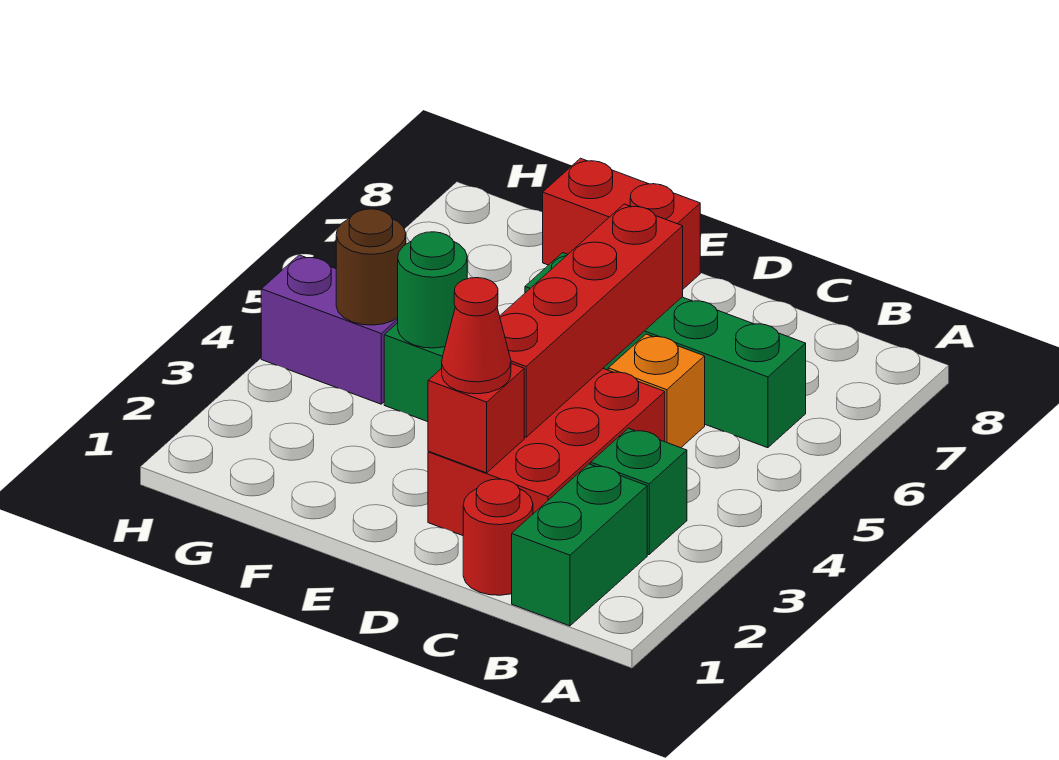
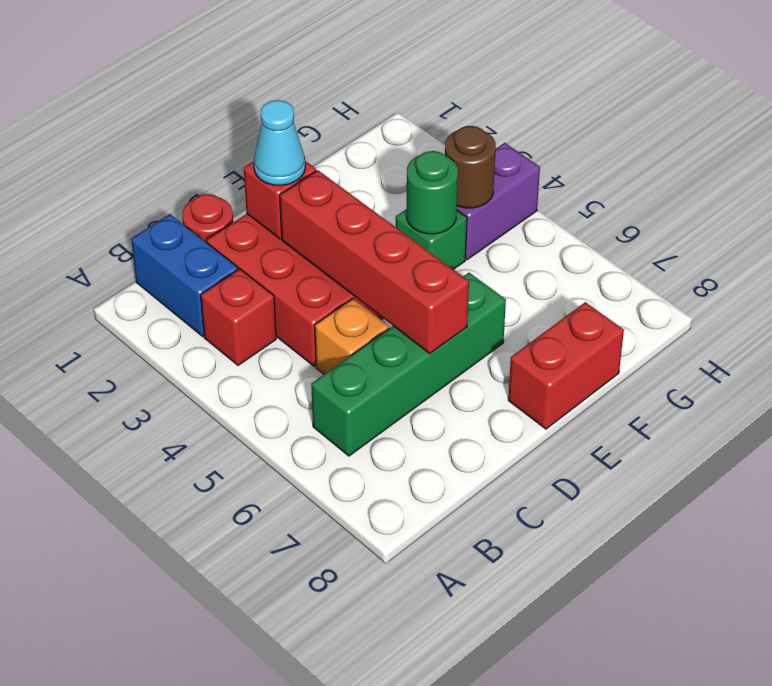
green 1x2 brick [512,464,647,626] -> blue 1x2 brick [131,214,238,337]
green 1x1 brick [591,428,687,555] -> red 1x1 brick [201,269,276,365]
red 1x1 cone [442,278,511,394] -> cyan 1x1 cone [254,100,305,185]

